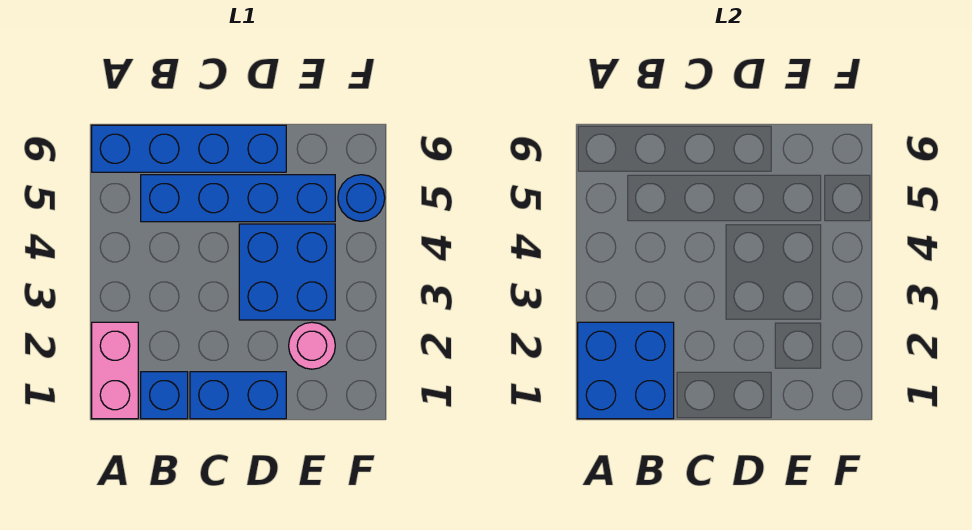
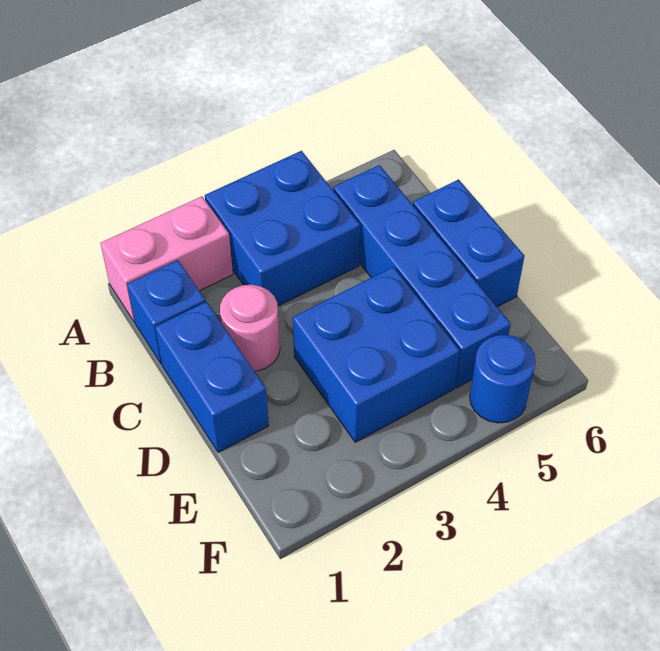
blue 2x2 brick [578,322,674,419] -> blue 2x2 brick moved to [205,151,360,306]
blue 1x4 brick [92,125,286,172] -> blue 1x2 brick [413,179,524,307]
pink 1x1 round brick [289,322,335,369] -> pink 1x1 round brick moved to [220,285,280,371]

